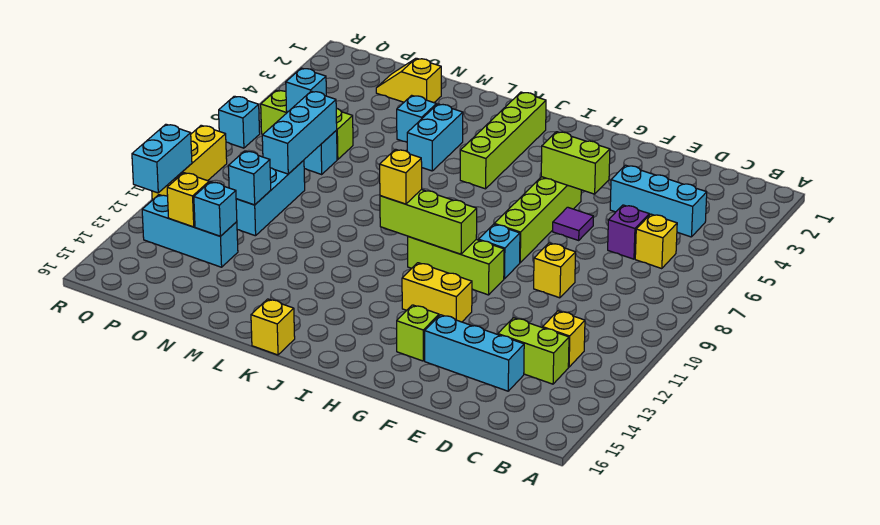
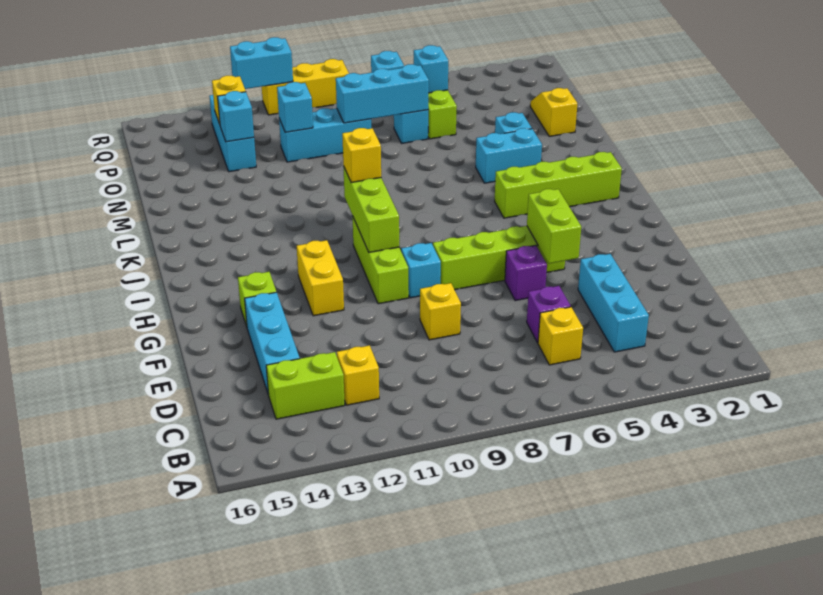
lime 1x2 brick [498,318,569,384] -> lime 1x2 brick turned to [266,352,345,419]
purple 1x1 tile [553,207,593,240] -> purple 1x1 brick [505,246,547,301]
yellow 1x1 brick [251,299,295,355] -> none

